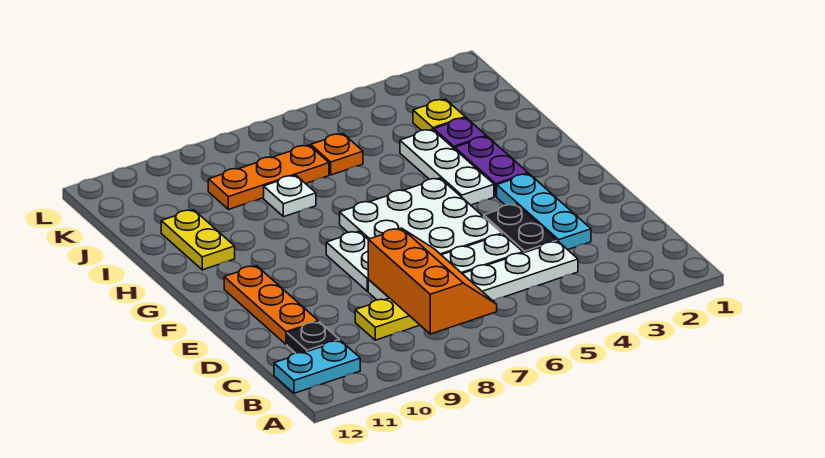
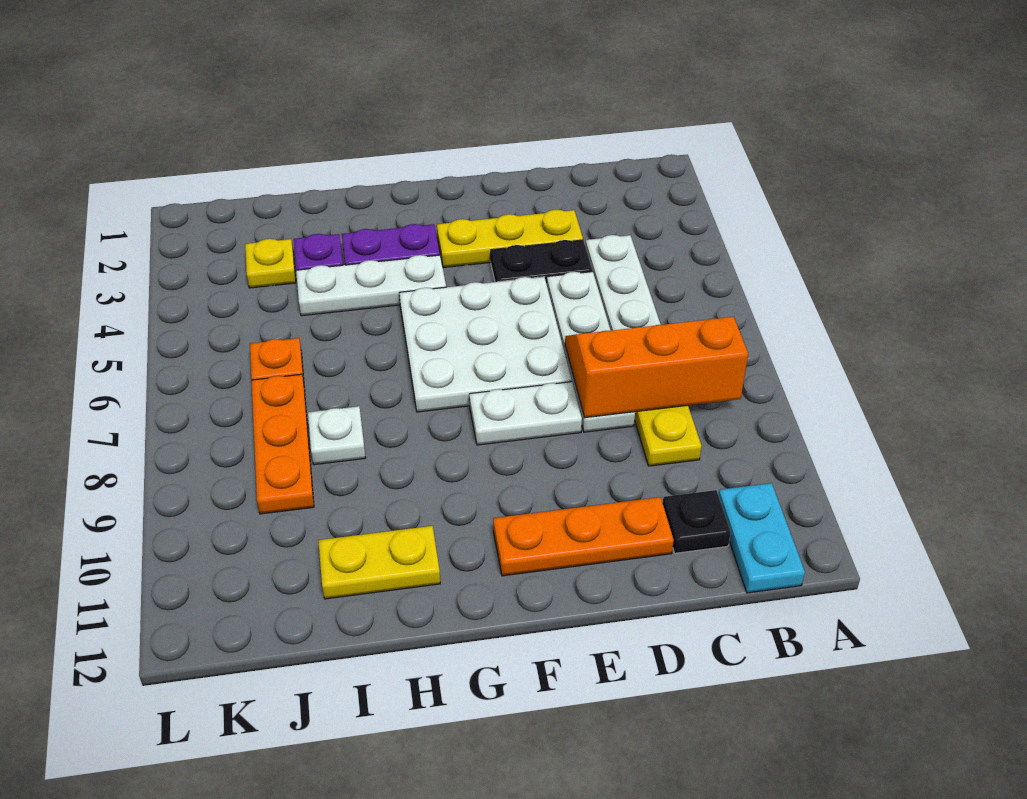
cyan 1x3 plate [497,174,591,250] -> yellow 1x3 plate [437,210,583,268]

